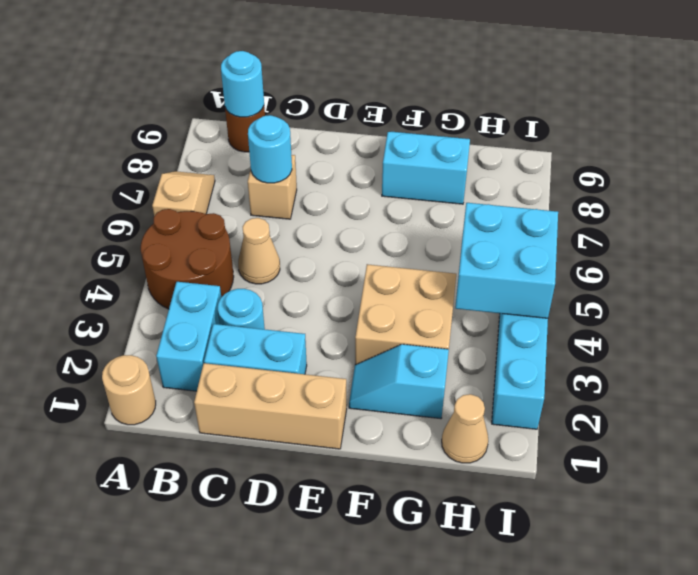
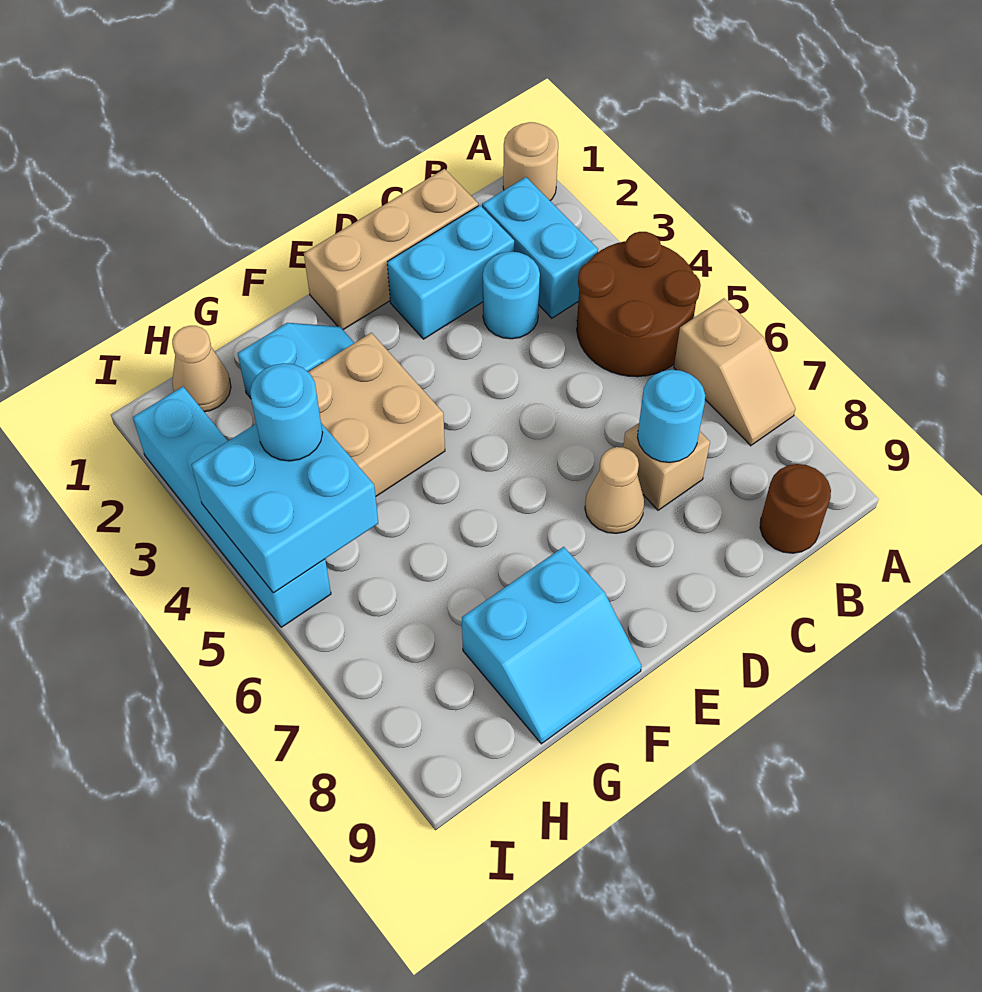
cyan 1x1 round brick [221,51,264,117] -> cyan 1x1 round brick moved to [250,363,323,461]
tan 1x1 cone [238,218,280,284] -> tan 1x1 cone moved to [585,447,645,533]

